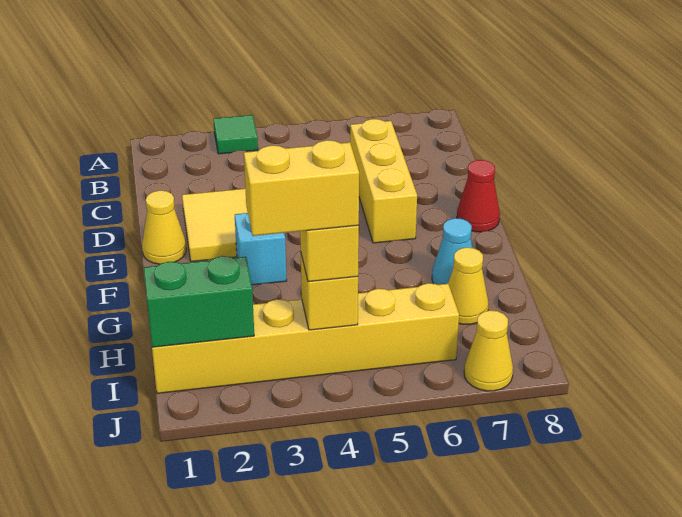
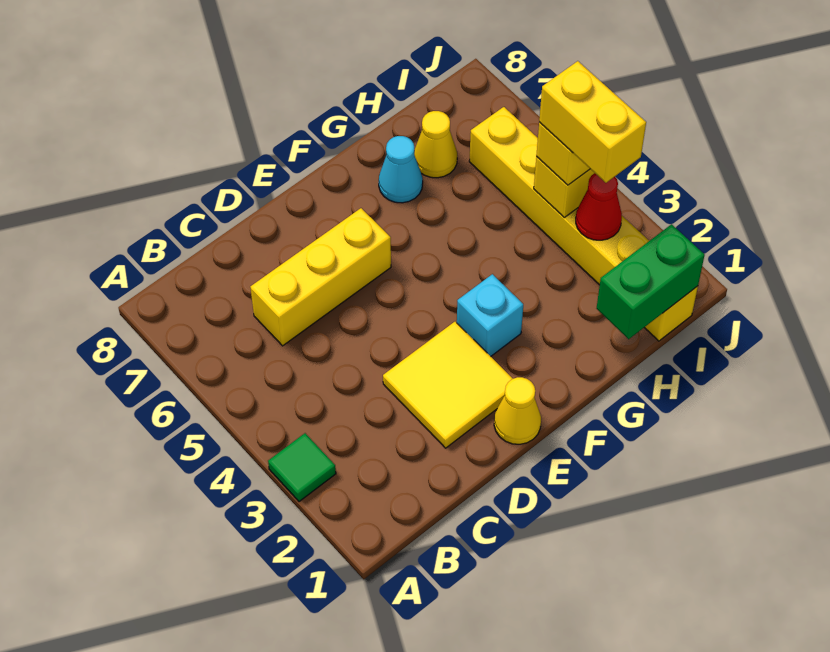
red 1x1 cone [457,160,500,232] -> red 1x1 cone moved to [576,173,622,240]
green 1x2 brick [144,256,254,347] -> green 1x2 brick turned to [597,224,705,339]
yellow 1x1 cone [464,310,513,391] -> none

